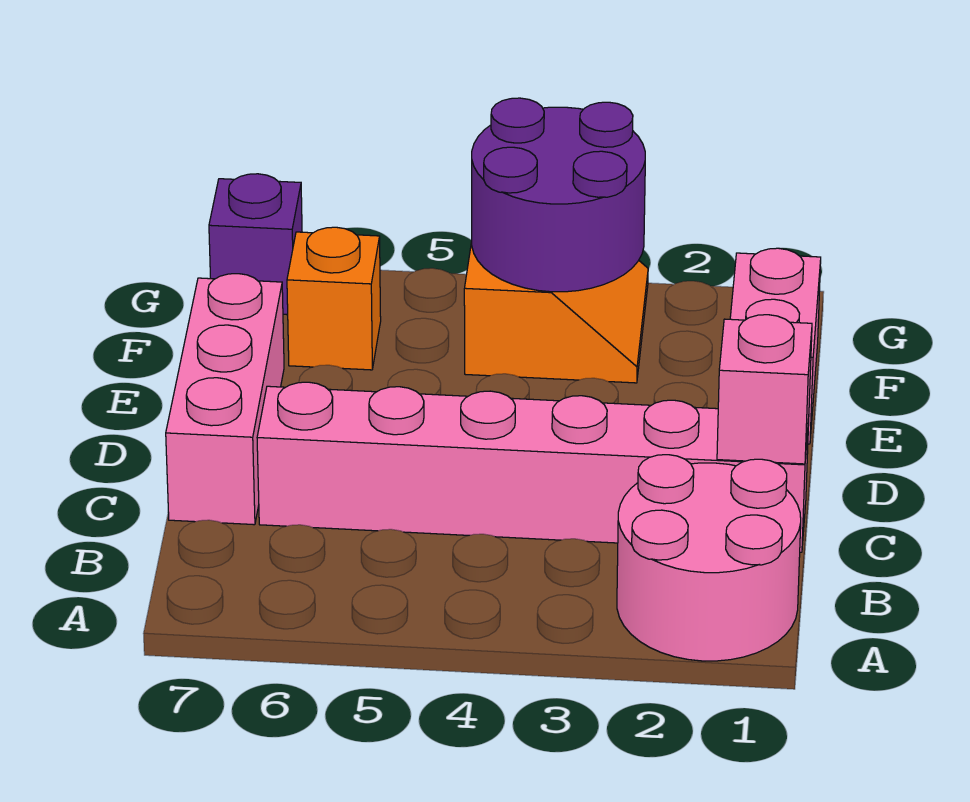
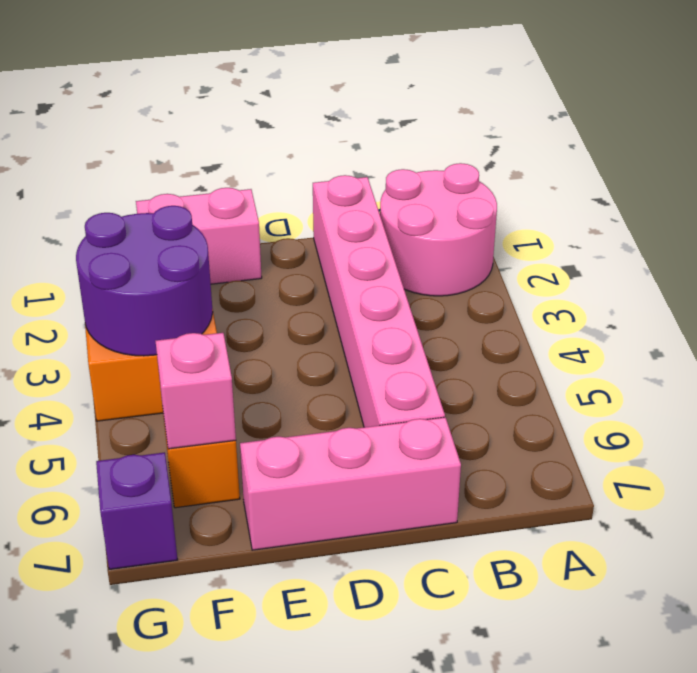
pink 1x1 brick [717,315,812,464] -> pink 1x1 brick moved to [155,333,236,449]

